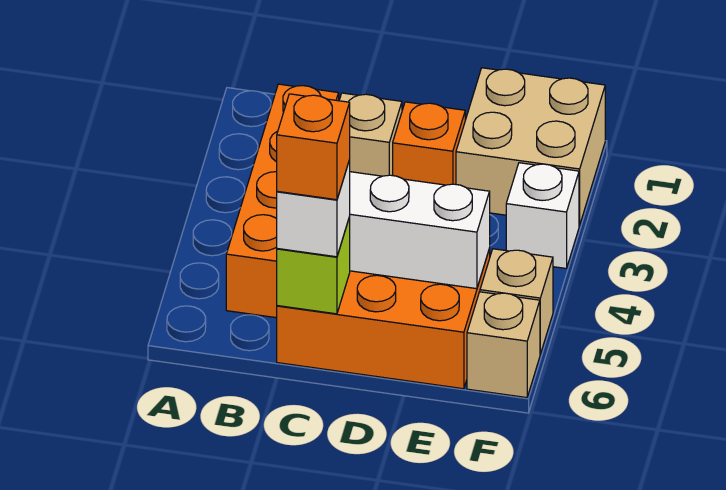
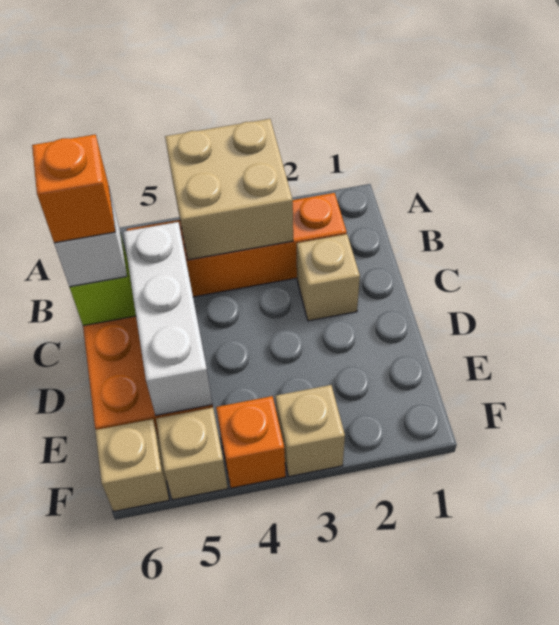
orange 1x1 brick [393,102,465,185] -> orange 1x1 brick moved to [216,396,286,488]
tan 2x2 brick [456,68,605,225] -> tan 2x2 brick moved to [165,119,293,260]
white 1x1 brick [506,163,579,268] -> tan 1x1 brick [276,385,345,477]

